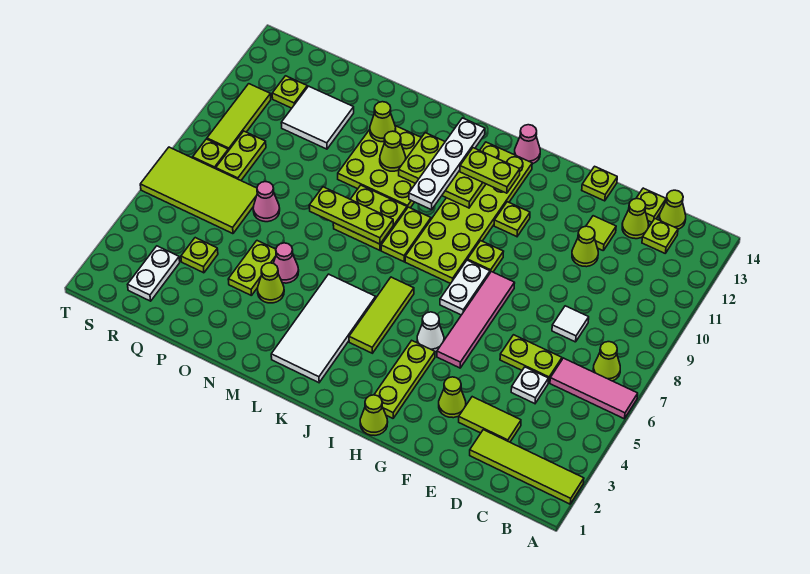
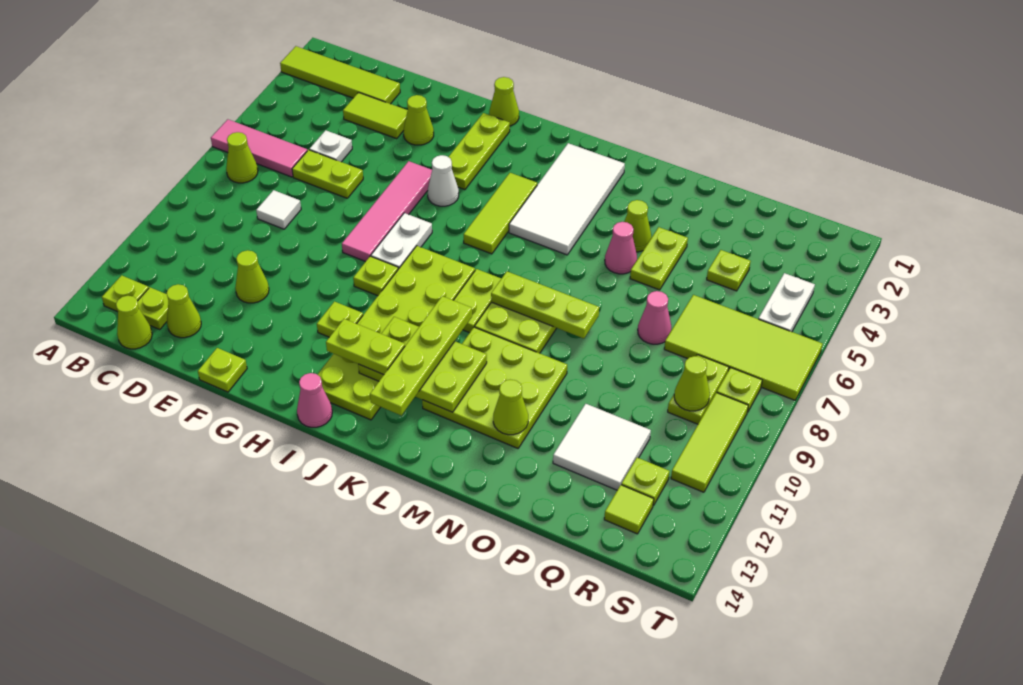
lime 1x1 plate [636,188,666,222] -> lime 1x1 plate moved to [102,275,149,312]
lime 1x1 tile [586,216,616,250] -> lime 1x1 tile moved to [604,485,654,534]
white 1x4 plate [409,118,485,210] -> lime 1x4 plate [370,296,472,415]
lime 1x1 cone [380,131,406,171] -> lime 1x1 cone moved to [674,356,710,411]
white 1x2 plate [128,246,180,301] -> white 1x2 plate moved to [759,273,815,332]

